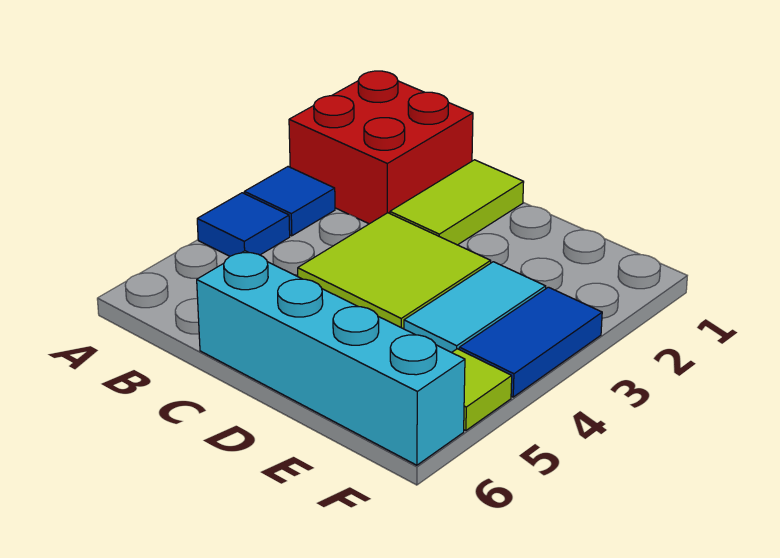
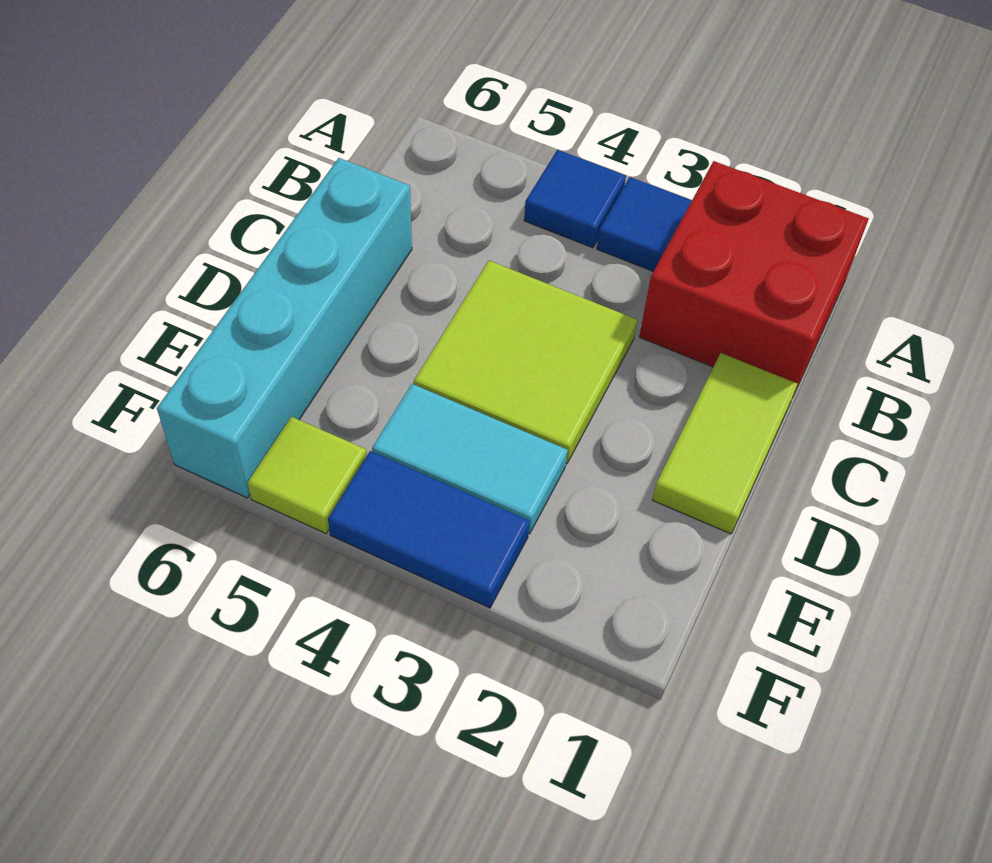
lime 1x2 tile [390,160,524,245] -> lime 1x2 tile turned to [652,353,797,534]

